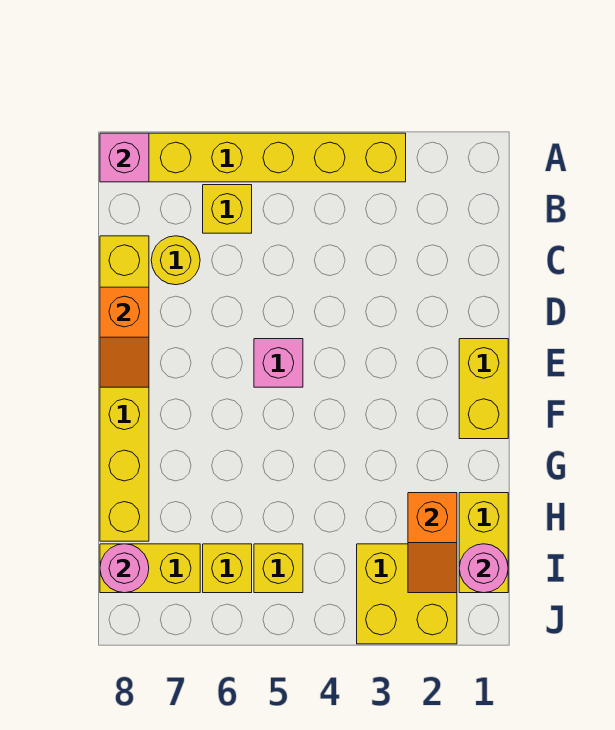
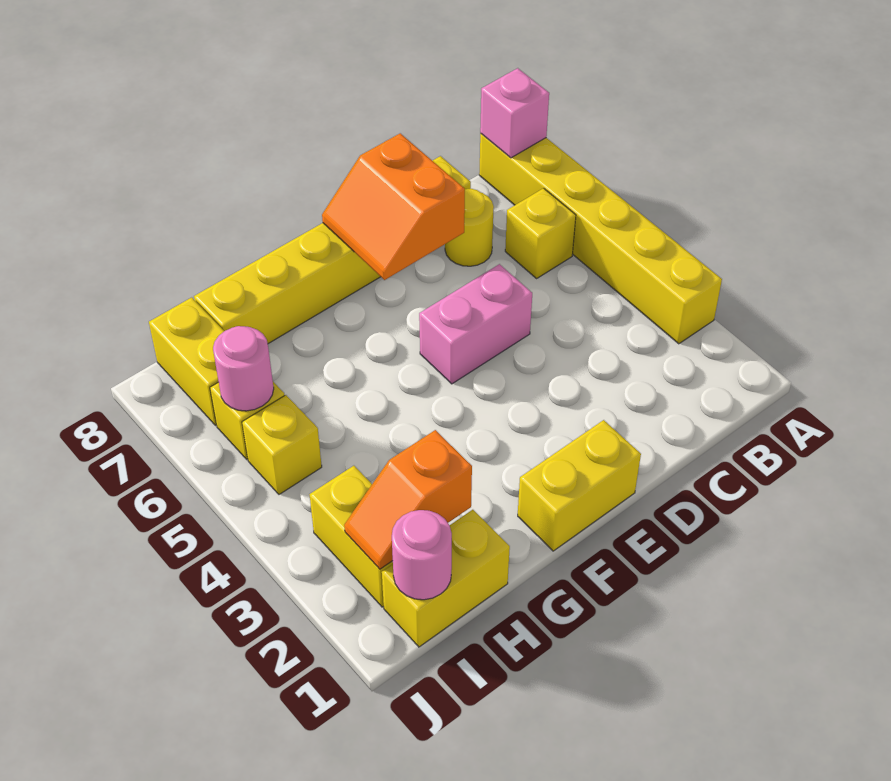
orange 1x2 slope [100,287,149,387] -> orange 2x2 slope [322,133,465,280]
pink 1x1 brick [254,339,303,387] -> pink 1x2 brick [419,264,532,384]
yellow 2x2 brick [357,544,457,644] -> yellow 1x2 brick [310,466,393,607]
pink 1x1 round brick [100,544,149,593] -> pink 1x1 round brick moved to [213,326,274,411]

